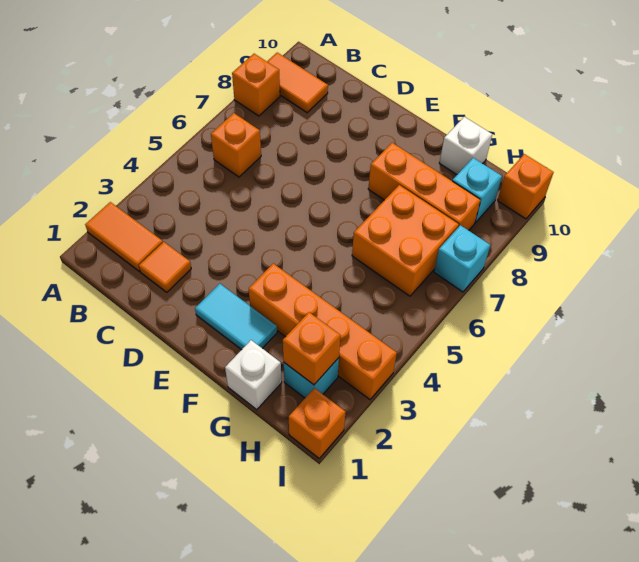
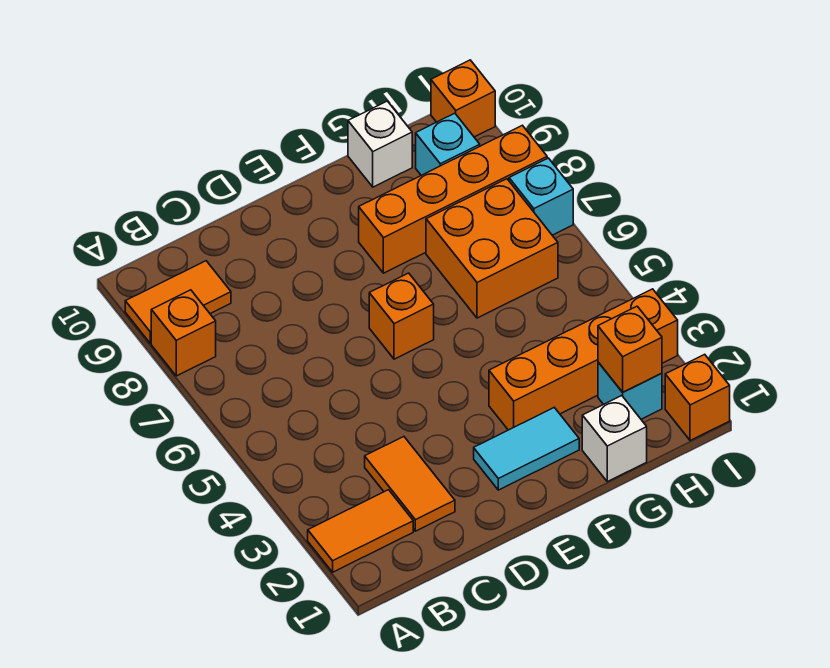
orange 1x1 brick [211,113,261,177] -> orange 1x1 brick moved to [369,273,434,359]
orange 1x1 tile [139,242,191,292] -> orange 1x2 tile [365,437,455,531]
orange 1x3 brick [368,143,481,230] -> orange 1x4 brick [359,125,547,273]

